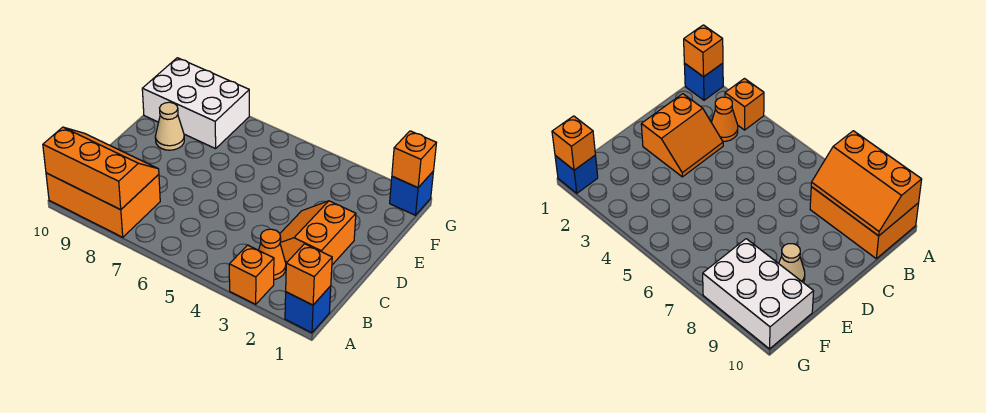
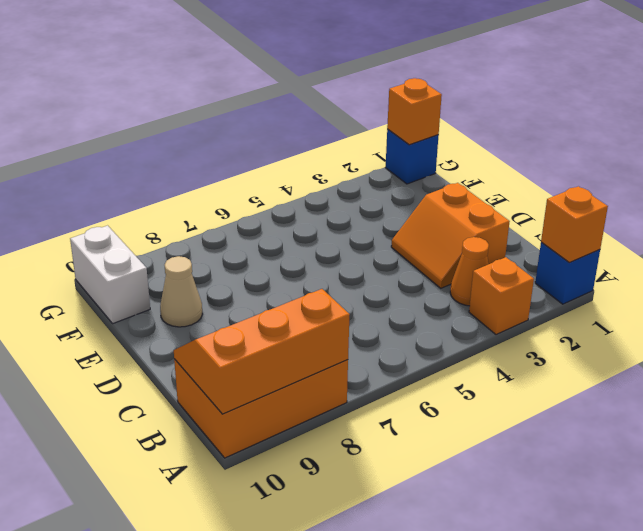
white 2x3 brick [142,58,249,149] -> white 1x2 brick [70,226,150,323]

